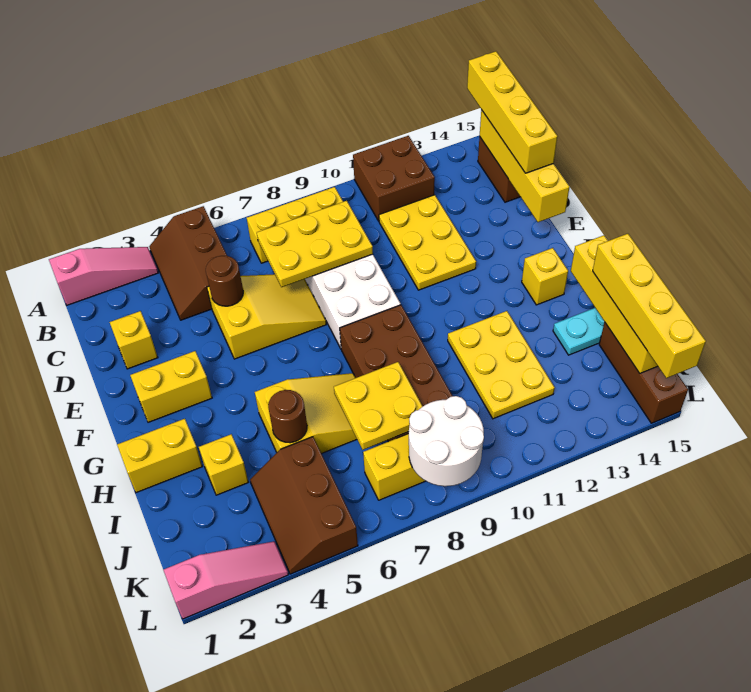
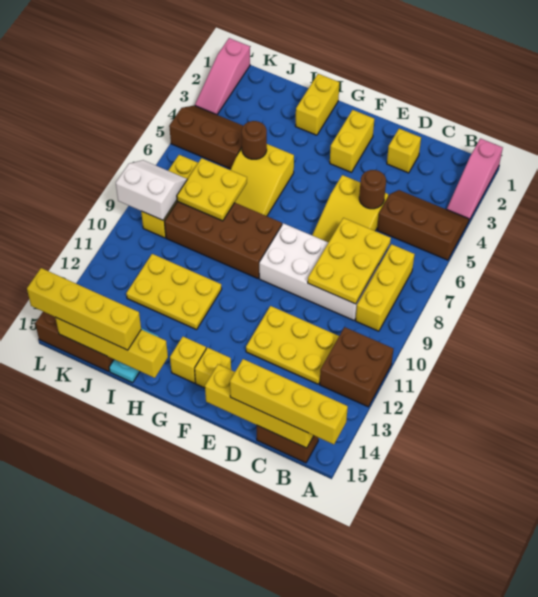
yellow 1x1 brick [199,434,248,495] -> yellow 1x1 brick moved to [195,347,231,388]
white 2x2 round brick [409,396,484,486] -> white 2x2 slope [116,160,187,220]

